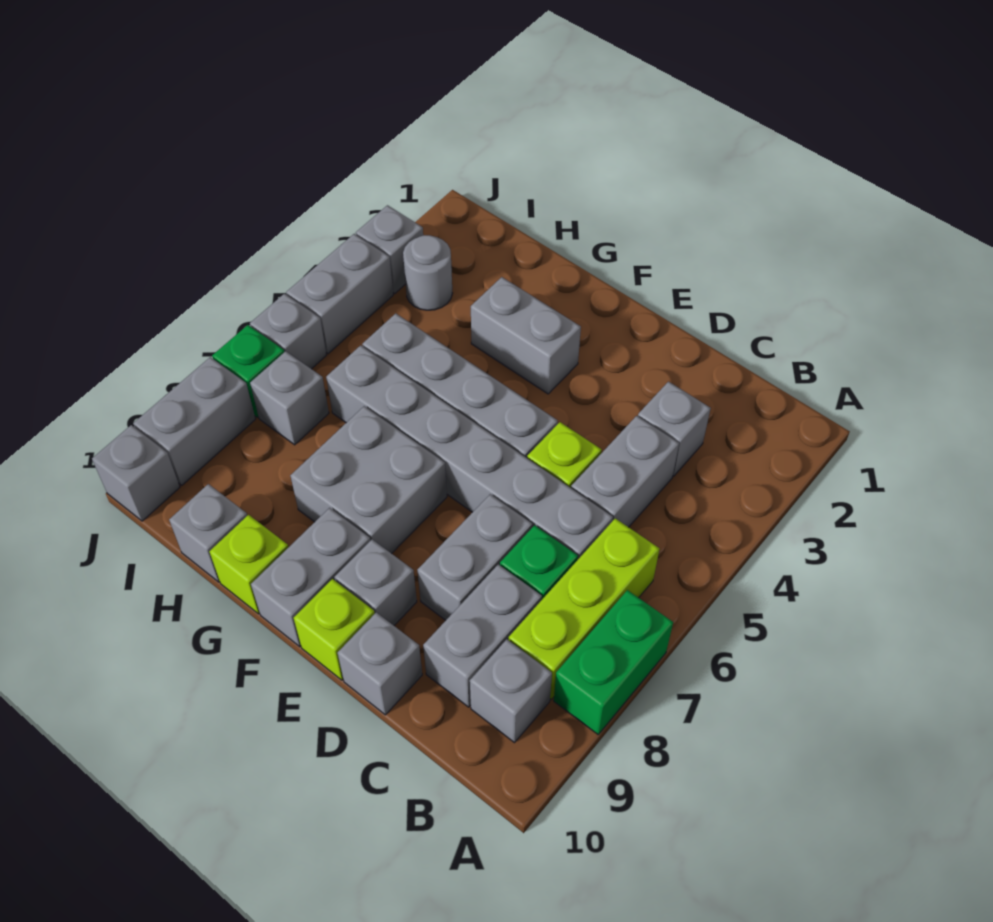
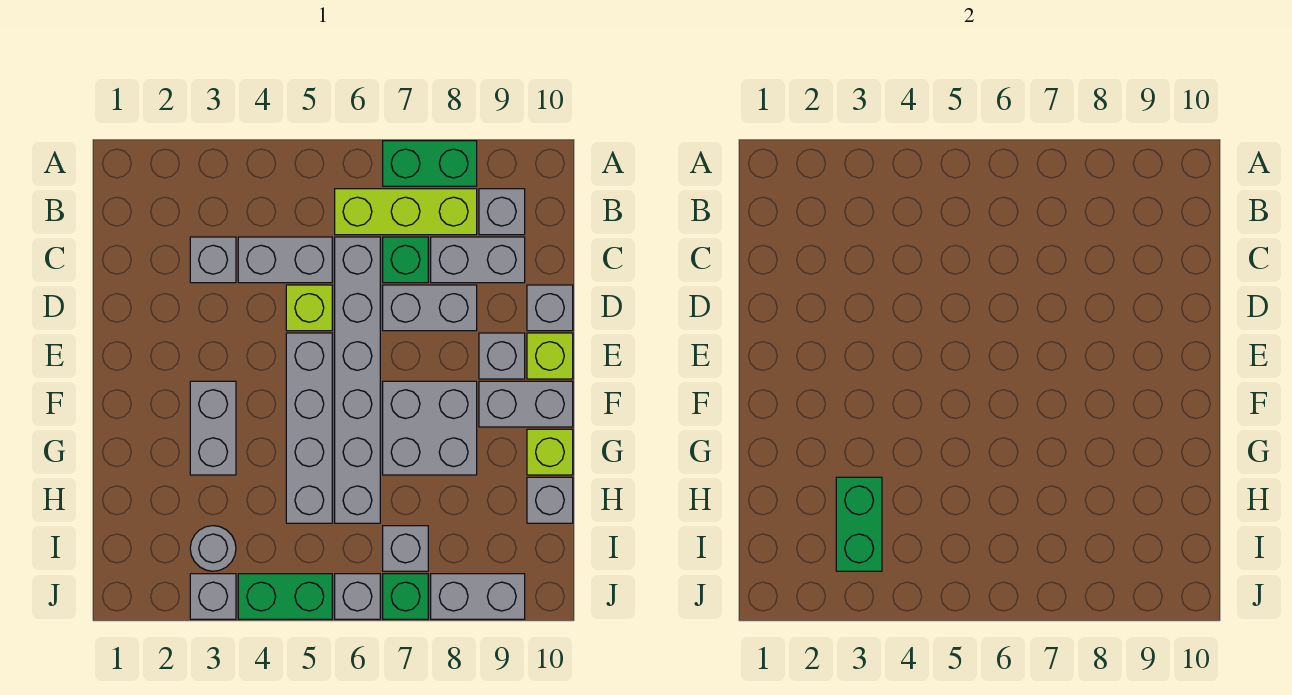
none -> green 1x2 brick [836,477,882,571]
grey 1x2 brick [286,234,393,354] -> green 1x2 brick [238,574,332,619]
grey 1x1 brick [92,425,180,521] -> none

